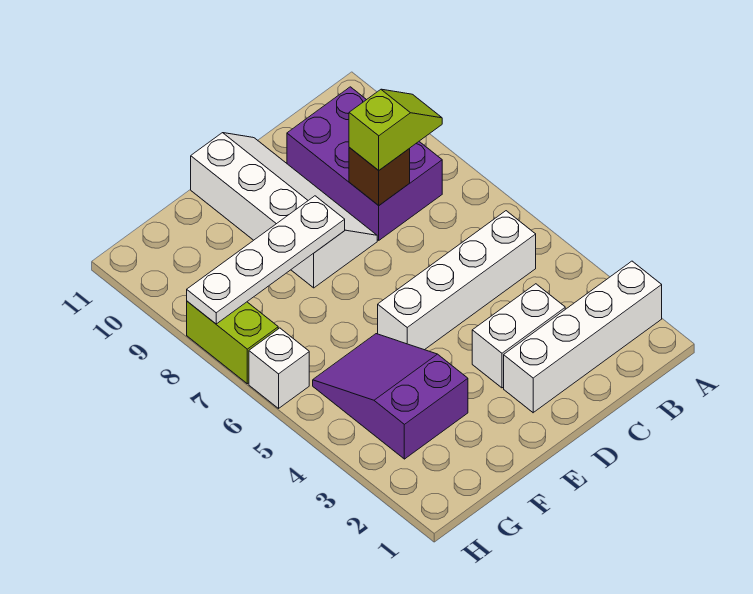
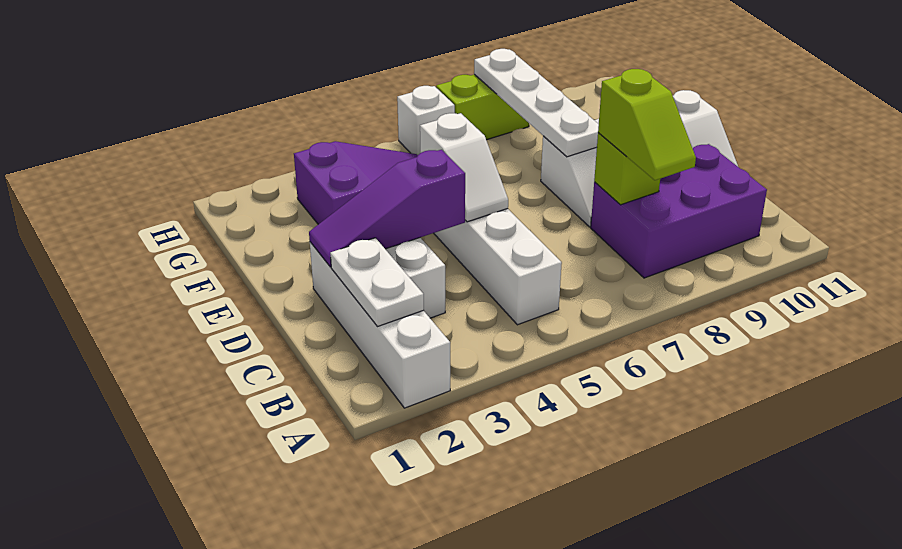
none -> white 1x2 plate [330,238,424,327]
brown 1x1 brick [349,148,410,205] -> lime 1x1 brick [594,133,660,205]
none -> purple 1x3 slope [309,150,465,267]
none -> white 1x2 slope [420,113,508,222]

